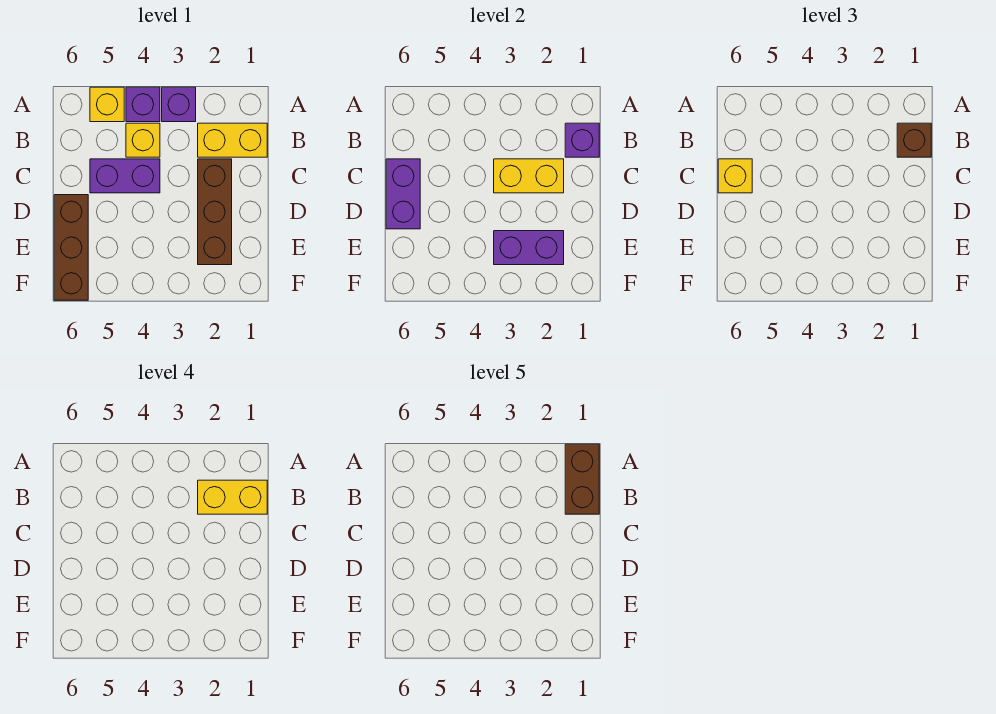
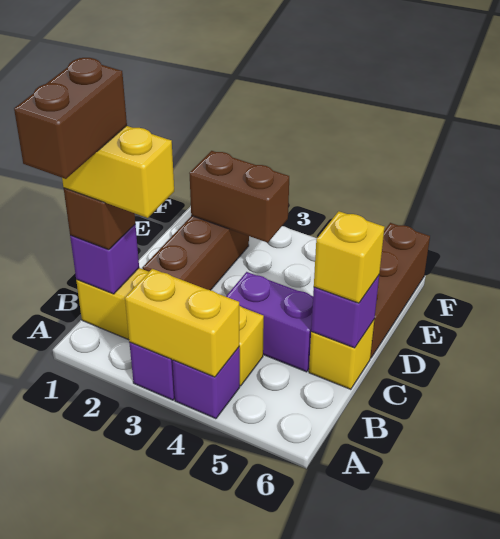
yellow 1x1 brick [90,87,124,122] -> yellow 1x1 brick moved to [309,320,374,389]
yellow 1x2 brick [494,159,564,193] -> yellow 1x2 brick moved to [125,269,239,377]
purple 1x2 brick [386,159,420,229] -> purple 1x1 brick [311,276,379,348]
purple 1x2 brick [494,231,564,265] -> brown 1x2 brick [189,151,289,243]

